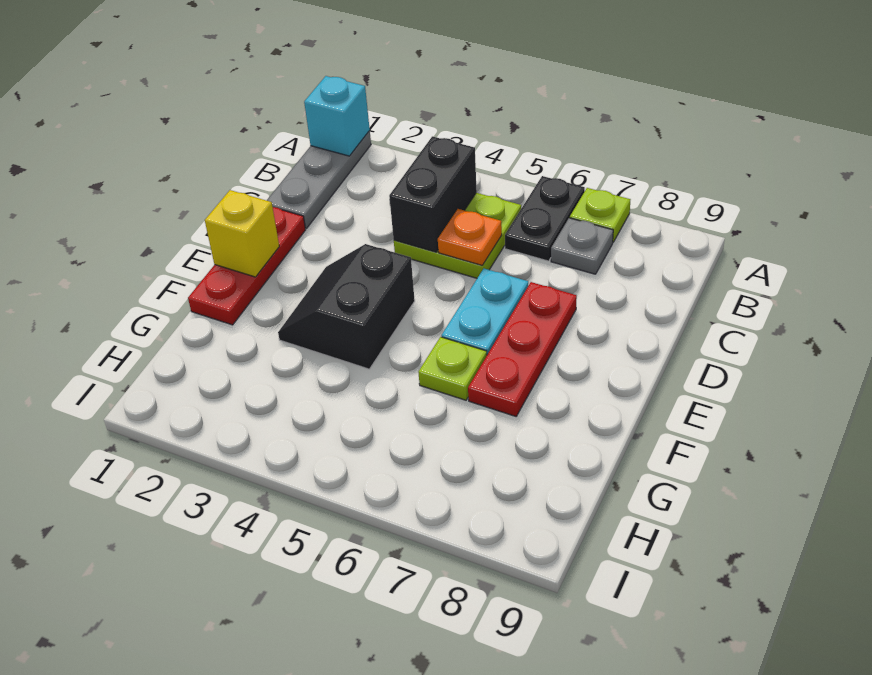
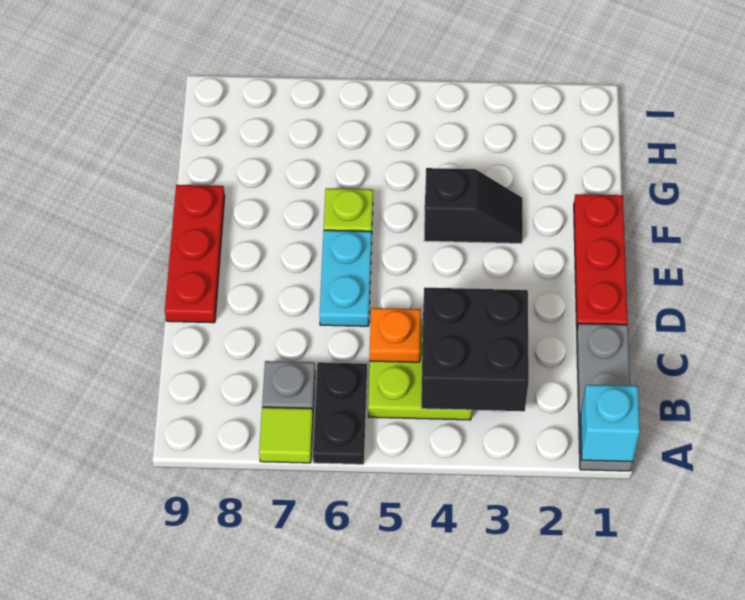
lime 1x1 plate [570,188,630,242] -> lime 1x1 tile [259,407,313,463]
black 1x2 brick [389,136,477,252] -> black 2x2 brick [421,288,529,411]
red 1x3 plate [468,282,577,416] -> red 1x3 plate moved to [165,185,225,323]
yellow 1x1 brick [205,190,279,277] -> none
black 2x2 slope [278,244,415,369] -> black 1x2 slope [424,168,523,243]

